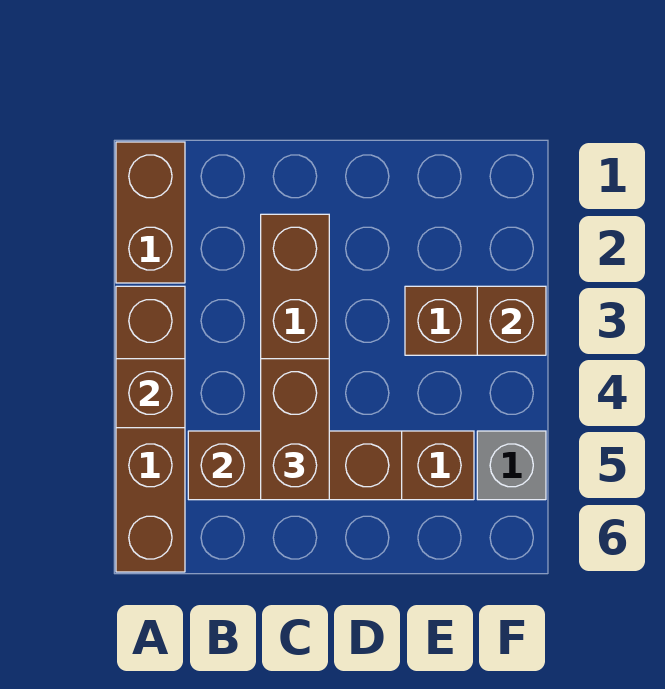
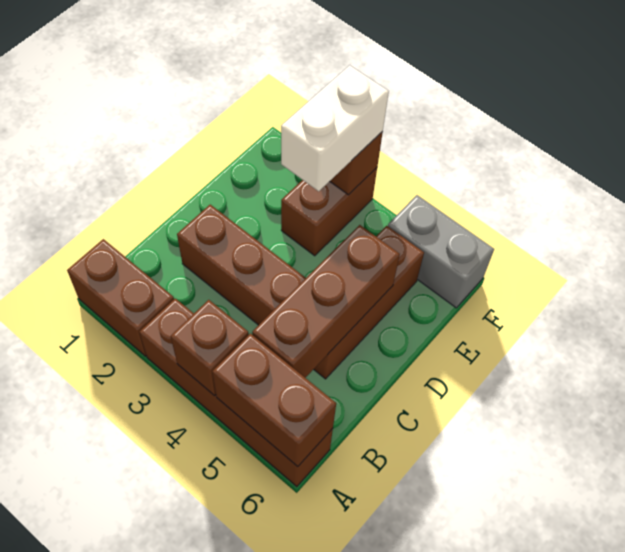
brown 1x2 brick [261,359,329,500] -> brown 1x2 brick moved to [212,334,336,467]
none -> white 1x2 brick [281,65,389,191]
grey 1x1 brick [477,431,546,500] -> grey 1x2 brick [388,195,494,308]

